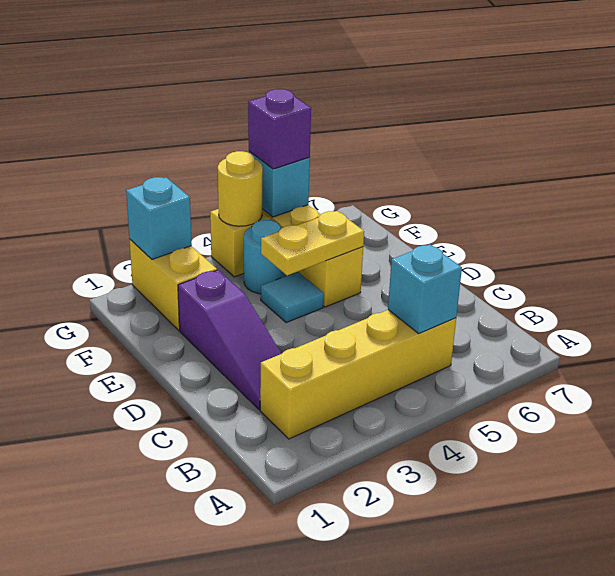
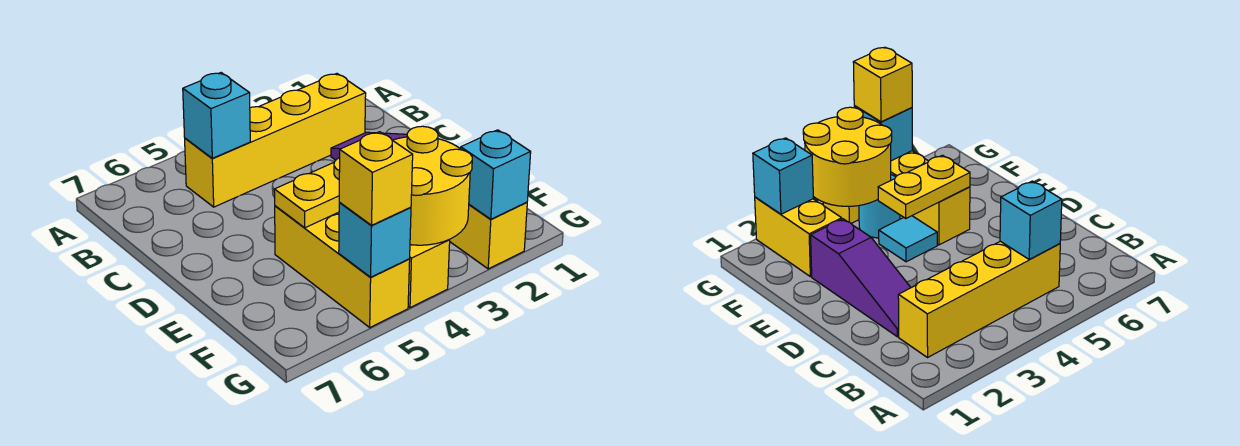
yellow 1x1 round brick [218,151,263,226] -> yellow 2x2 round brick [393,126,472,245]
purple 1x1 brick [248,89,311,169] -> yellow 1x1 brick [339,132,413,225]

